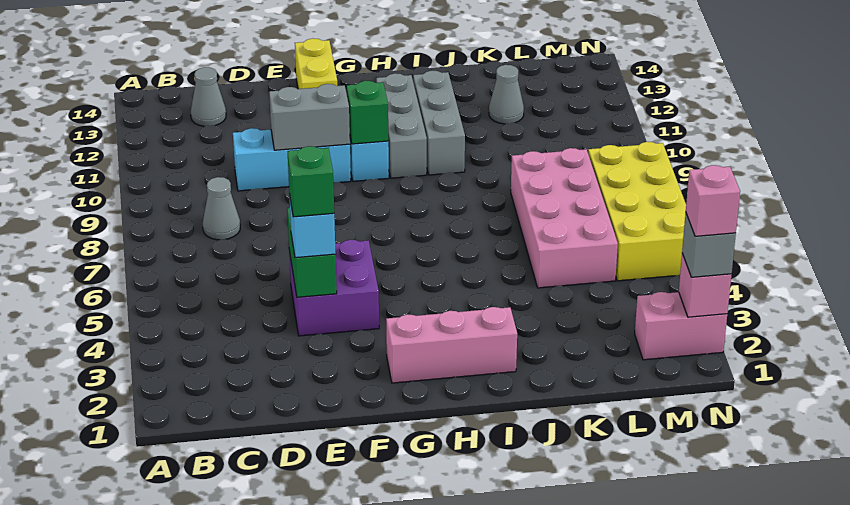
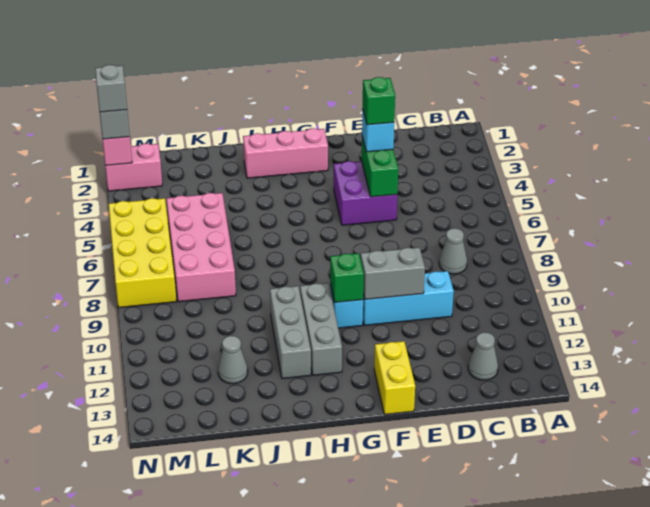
pink 1x1 brick [686,165,740,236] -> grey 1x1 brick [95,65,127,112]

